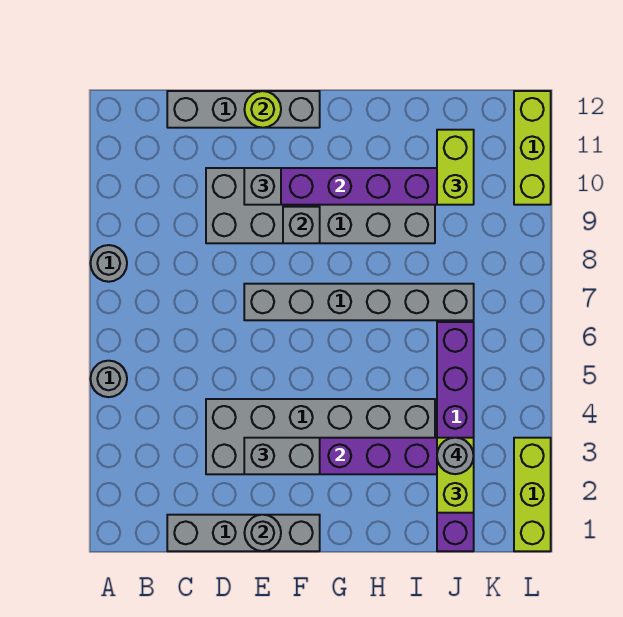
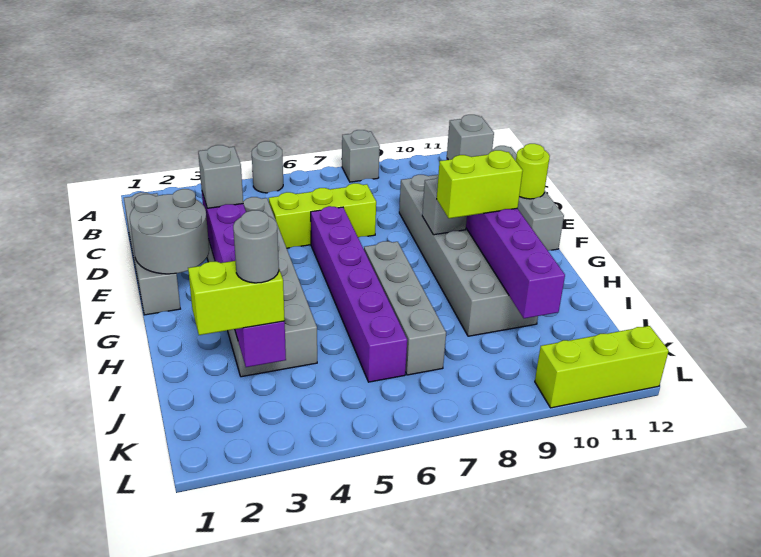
grey 1x1 round brick [90,245,127,282] -> grey 1x1 brick [342,130,380,182]
grey 1x1 round brick [244,515,281,551] -> grey 2x2 round brick [130,189,209,274]
grey 1x2 brick [244,438,320,474] -> grey 1x1 brick [198,145,243,208]
grey 1x6 brick [244,284,474,320] -> grey 1x4 brick [364,241,446,375]
purple 1x6 brick [437,322,474,551] -> purple 1x6 brick turned to [311,206,407,382]
lime 1x2 brick [437,130,474,205] -> lime 1x2 brick moved to [437,150,523,218]
lime 1x3 brick [514,438,551,551] -> lime 1x3 brick moved to [269,183,376,248]

